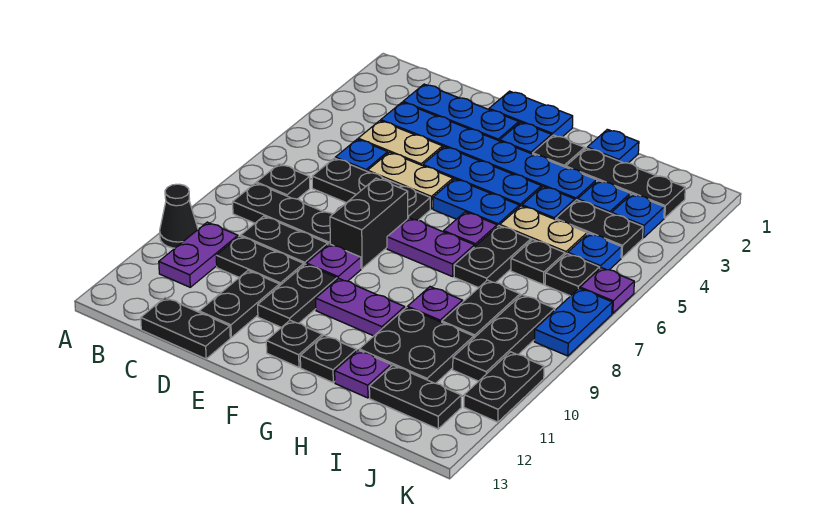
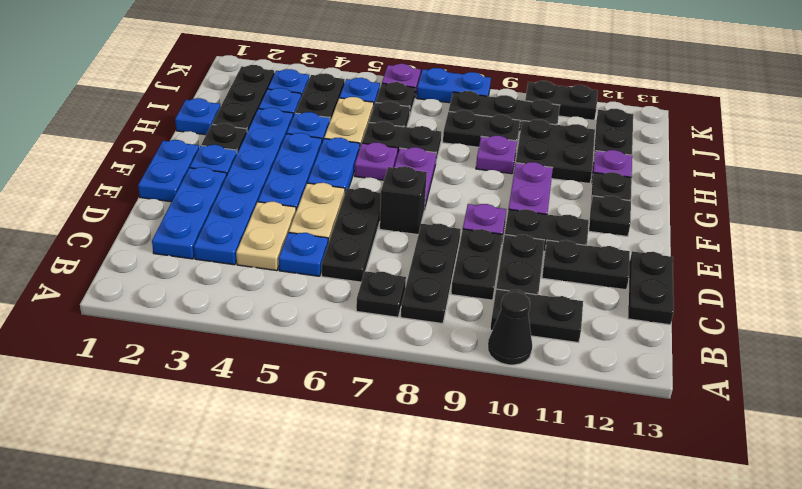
purple 1x2 plate [159,222,238,287] -> black 1x2 plate [490,289,583,343]
black 1x2 brick [330,178,408,269] -> black 1x1 brick [380,166,427,235]

